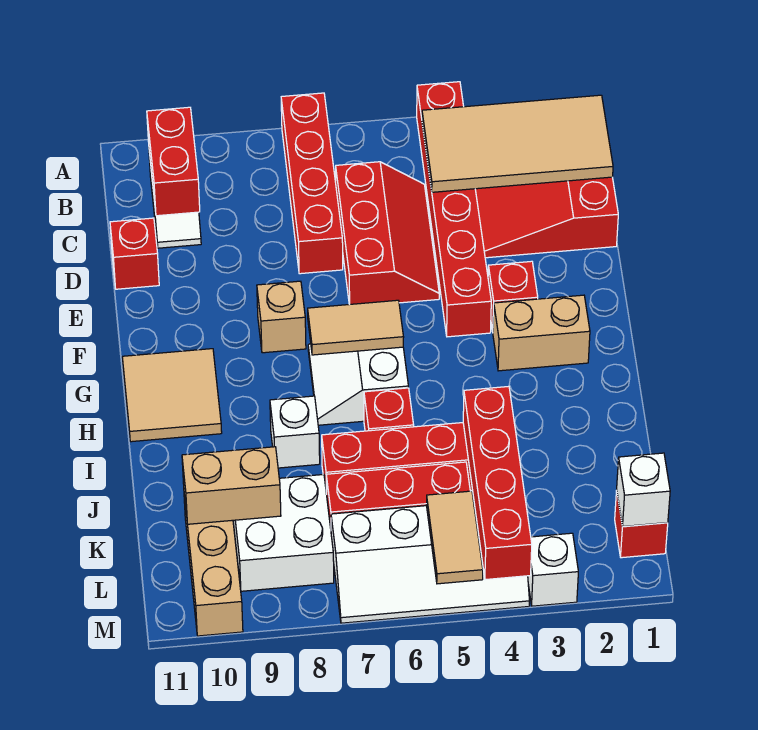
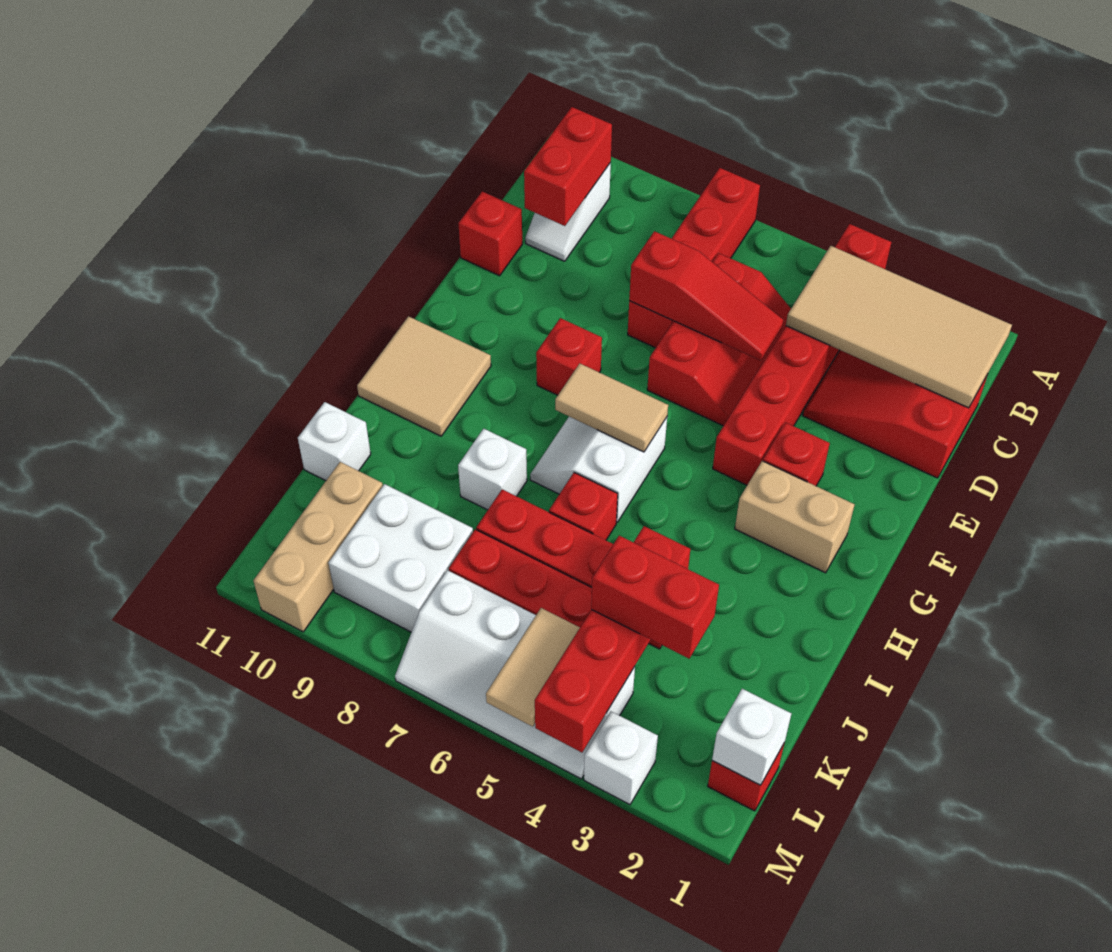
none -> red 1x3 slope [629,231,783,360]
tan 1x1 brick [257,281,306,353] -> red 1x1 brick [536,318,602,395]
none -> white 1x1 brick [298,402,371,481]
none -> red 1x2 brick [591,536,719,658]
tan 1x2 brick [182,447,281,524] -> none

